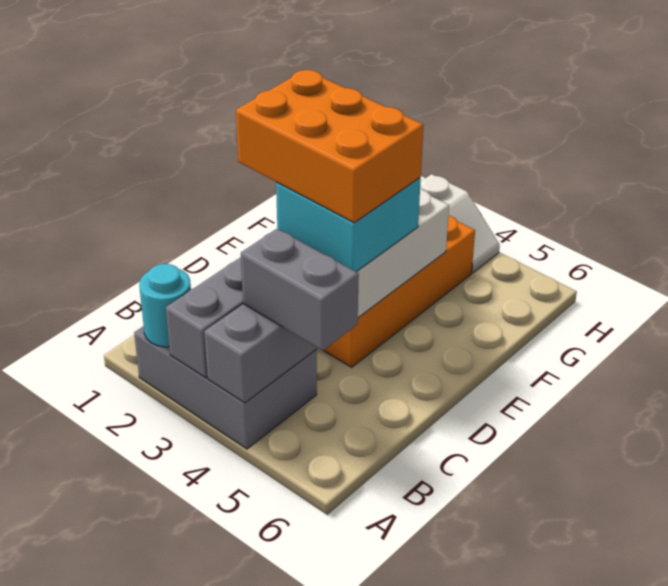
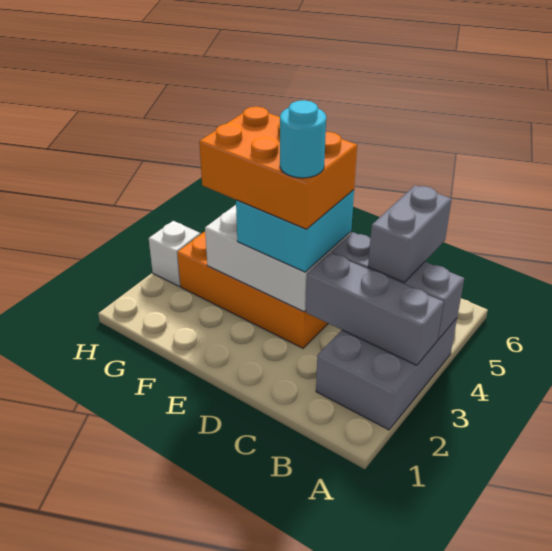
cyan 1x1 round brick [139,264,191,347] -> cyan 1x1 round brick moved to [280,100,326,178]
orange 2x3 brick [236,70,423,223] -> orange 2x3 brick turned to [199,107,357,229]

